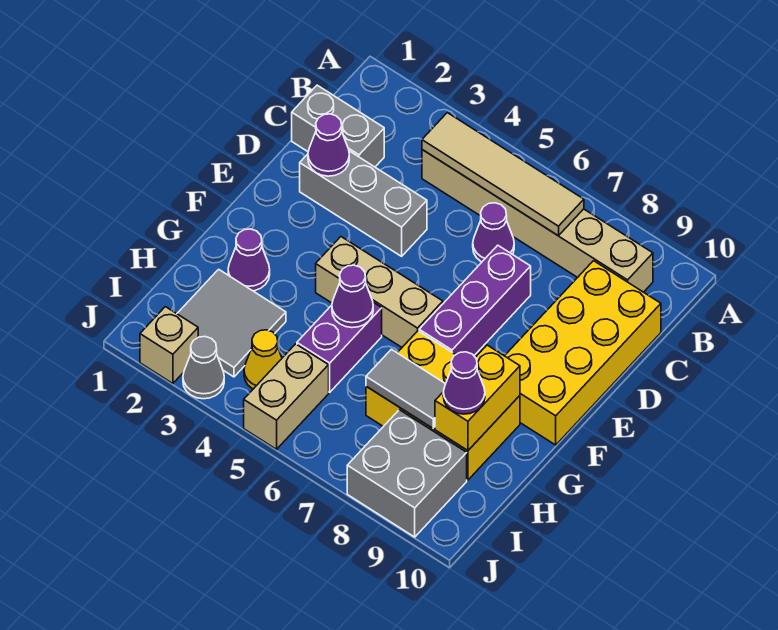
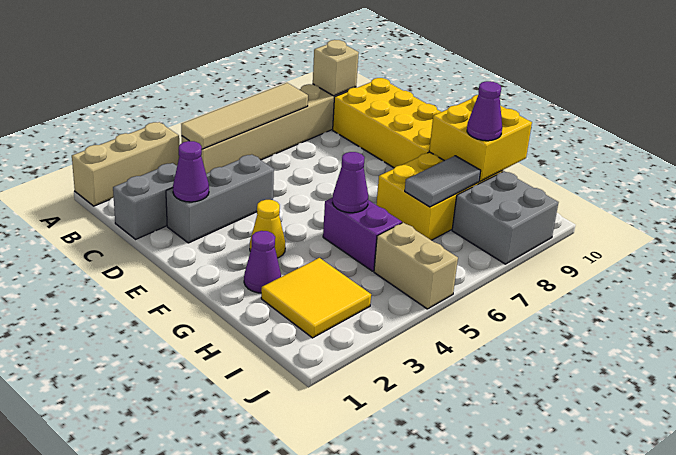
purple 1x1 cone [473,203,514,262] -> none
purple 1x3 brick [419,245,531,355] -> none
tan 1x3 brick [316,237,443,347] -> tan 1x3 brick moved to [72,122,179,206]
yellow 1x2 brick [435,345,520,451] -> yellow 2x2 brick [429,95,532,181]
grey 2x2 tile [177,269,286,377] -> yellow 2x2 tile [261,258,371,338]
yellow 1x1 cone [244,330,282,389] -> yellow 1x1 cone moved to [250,200,285,258]
tan 1x1 brick [140,307,198,384] -> tan 1x1 brick moved to [313,40,359,96]
grey 1x1 cone [183,336,224,399] -> none

